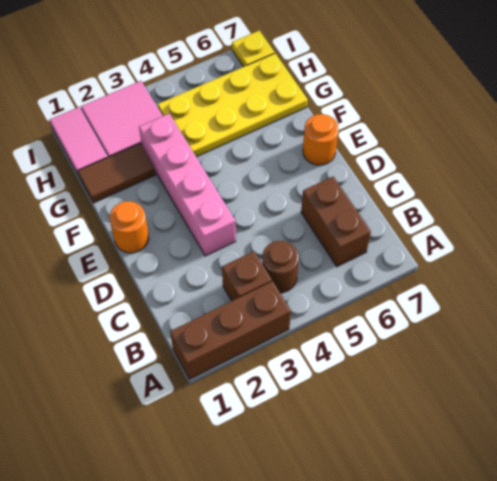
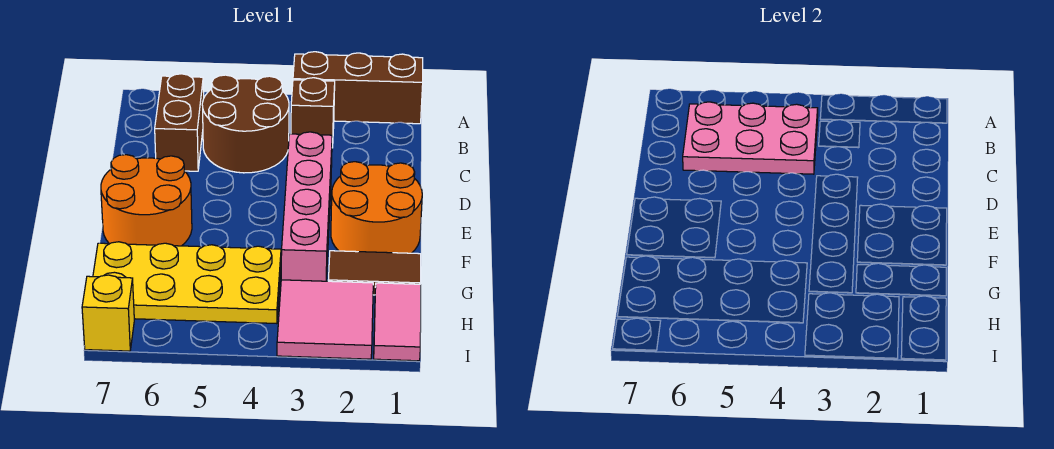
brown 1x1 round brick [262,241,299,293] -> brown 2x2 round brick [202,75,289,173]
none -> pink 2x3 plate [683,102,818,174]
orange 1x1 round brick [110,201,149,253] -> orange 2x2 round brick [331,162,422,253]
orange 1x1 round brick [303,114,339,165] -> orange 2x2 round brick [101,155,192,246]
yellow 1x1 plate [232,31,275,67] -> yellow 1x1 brick [82,275,134,351]

